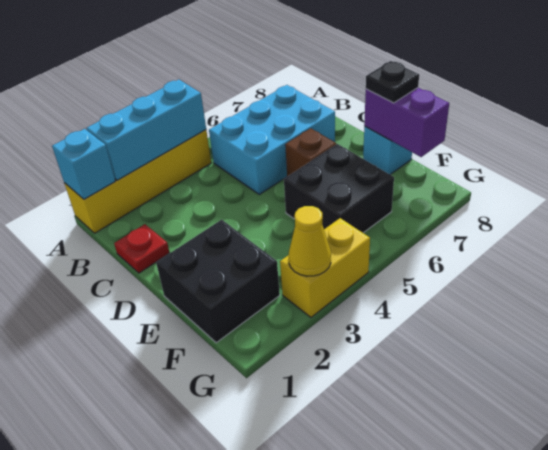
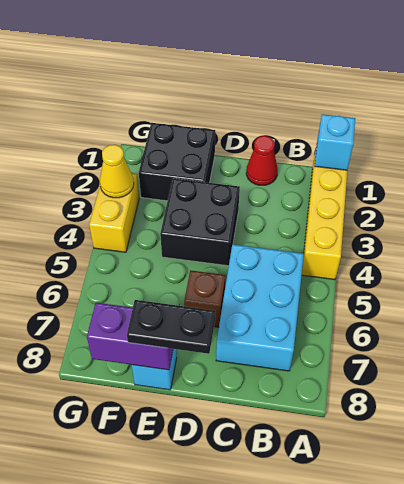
cyan 1x3 brick [87,80,206,180] -> none
red 1x1 plate [114,224,170,273] -> red 1x1 cone [246,136,278,185]
black 2x2 brick [284,144,394,233] -> black 2x2 brick moved to [160,178,240,266]
black 1x1 plate [366,61,419,103] -> black 1x2 plate [127,300,215,354]

